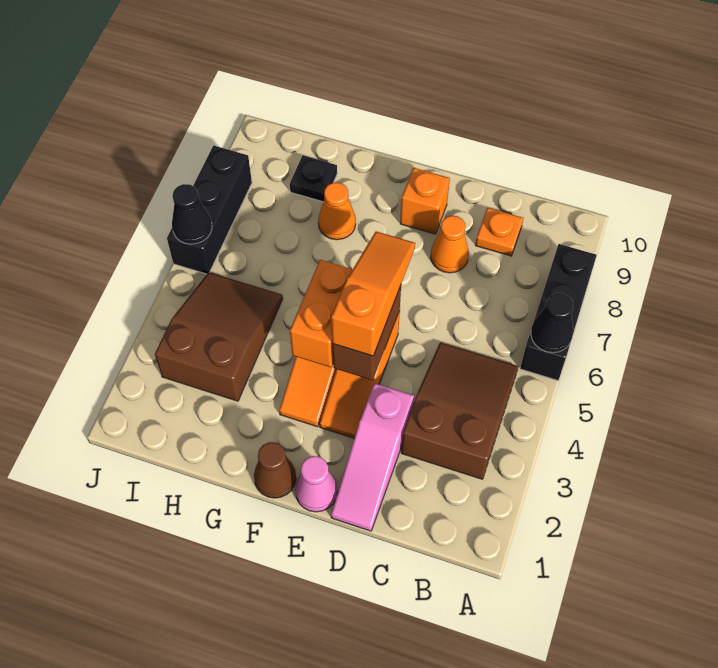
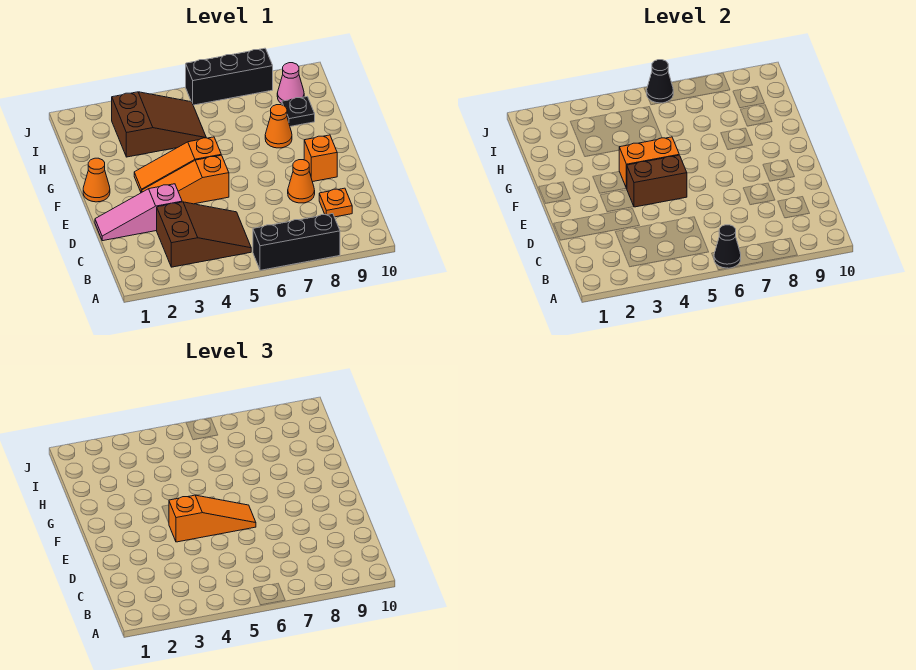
pink 1x1 cone [295,456,338,512] -> pink 1x1 cone moved to [277,63,304,104]
brown 1x1 cone [254,442,296,498] -> orange 1x1 cone [83,158,110,202]

